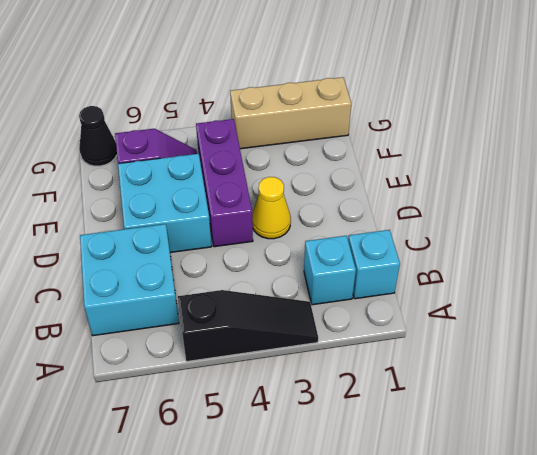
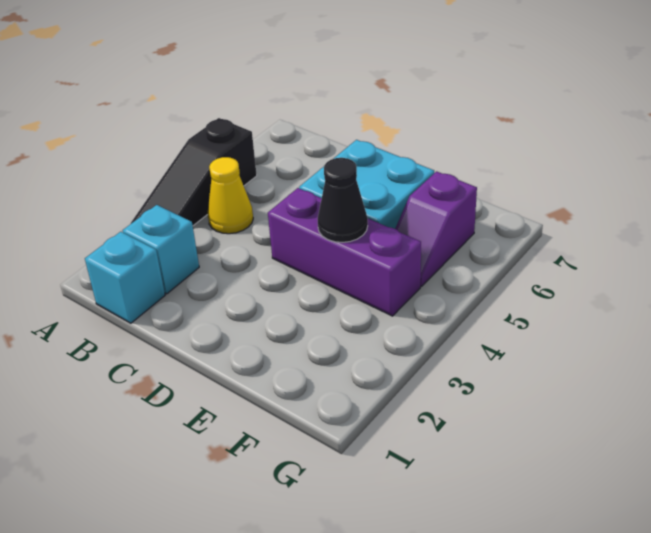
cyan 2x2 brick [80,224,179,336] -> none
yellow 1x1 cone [252,177,291,239] -> yellow 1x1 cone moved to [208,157,253,234]
tan 1x3 brick [230,77,351,149] -> none
black 1x1 cone [79,106,117,166] -> black 1x1 cone moved to [318,158,368,242]

